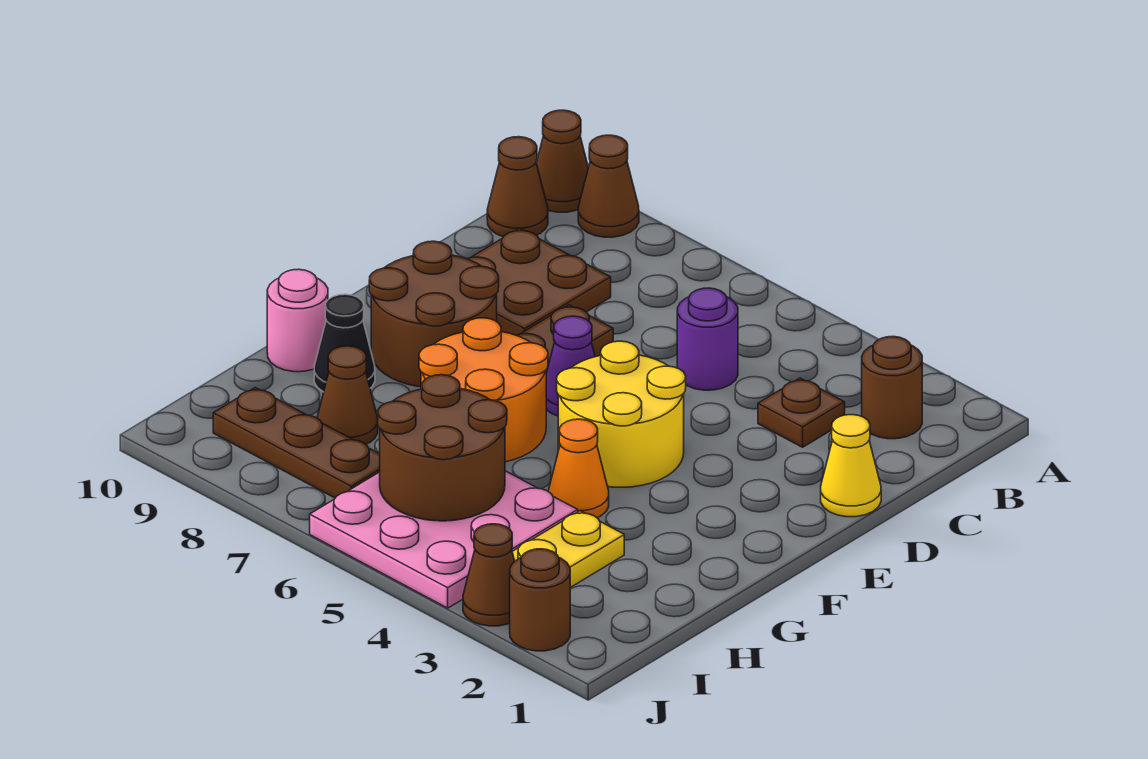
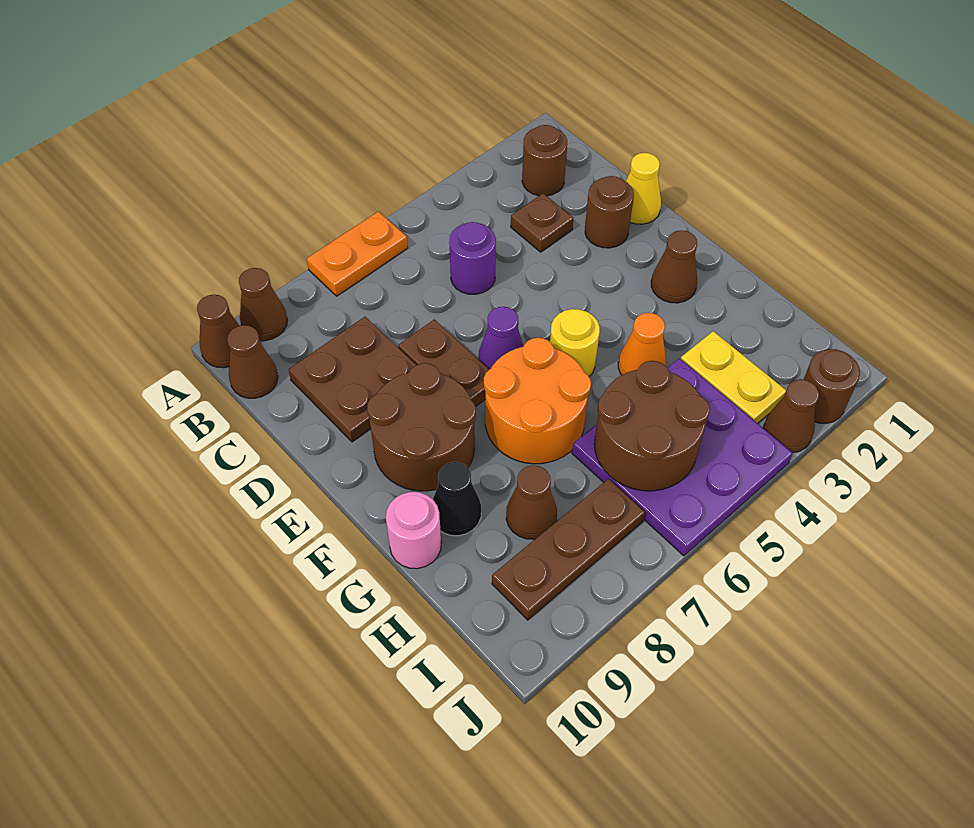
none -> orange 1x2 plate [307,211,408,296]
none -> brown 1x1 round brick [585,176,634,248]
yellow 2x2 round brick [557,341,686,487] -> yellow 1x1 round brick [550,309,600,376]
none -> brown 1x1 cone [651,231,697,303]
pink 3x3 plate [310,471,578,608] -> purple 3x3 plate [572,358,793,556]

